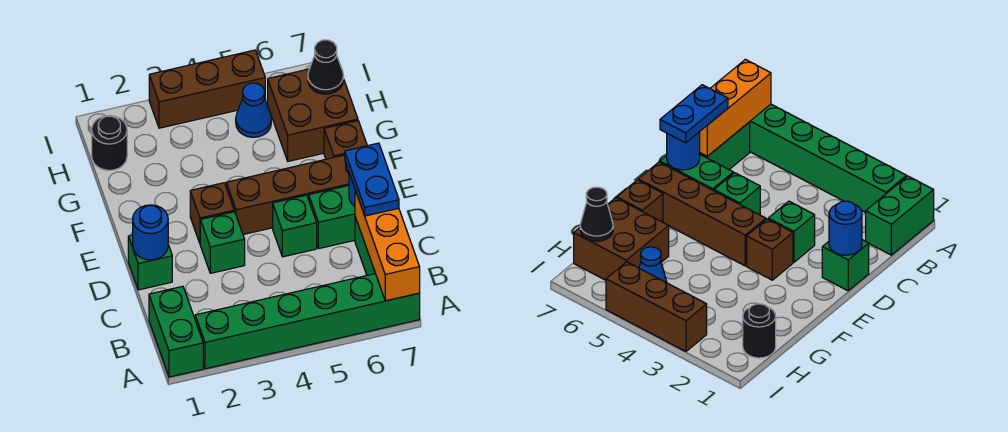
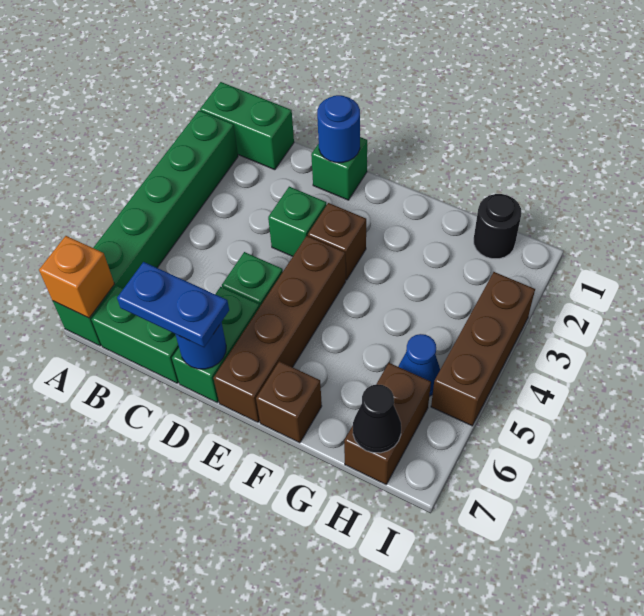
orange 1x3 brick [355,190,420,301] -> orange 1x1 brick [39,236,114,318]
brown 2x2 brick [268,69,358,161] -> brown 1x2 brick [344,363,431,484]

